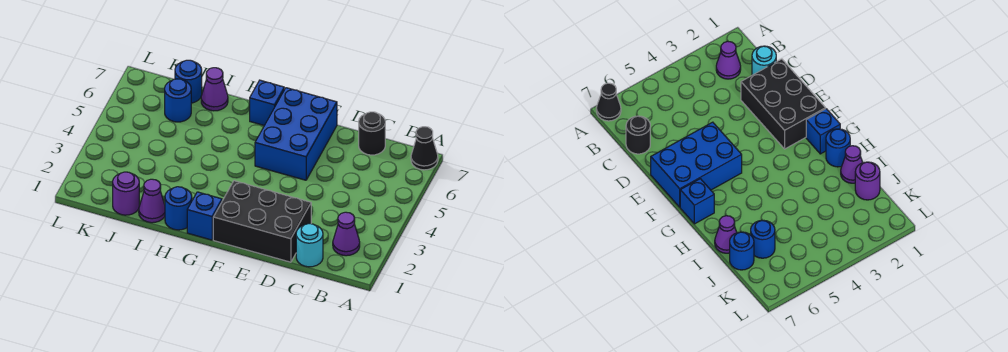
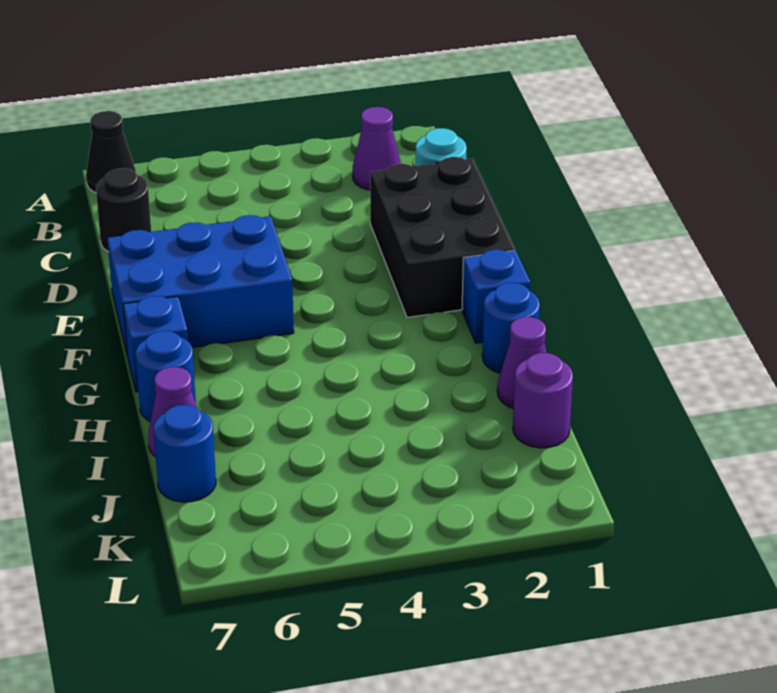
blue 1x1 round brick [165,79,191,122] -> blue 1x1 round brick moved to [136,331,196,421]

